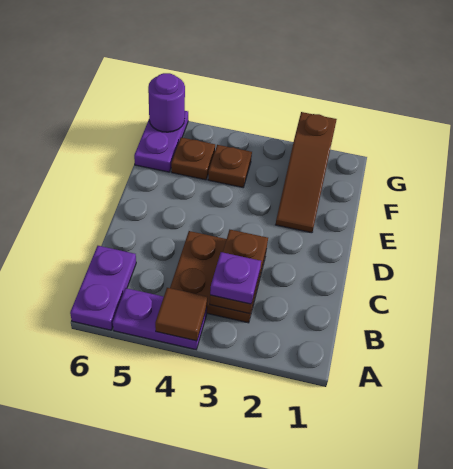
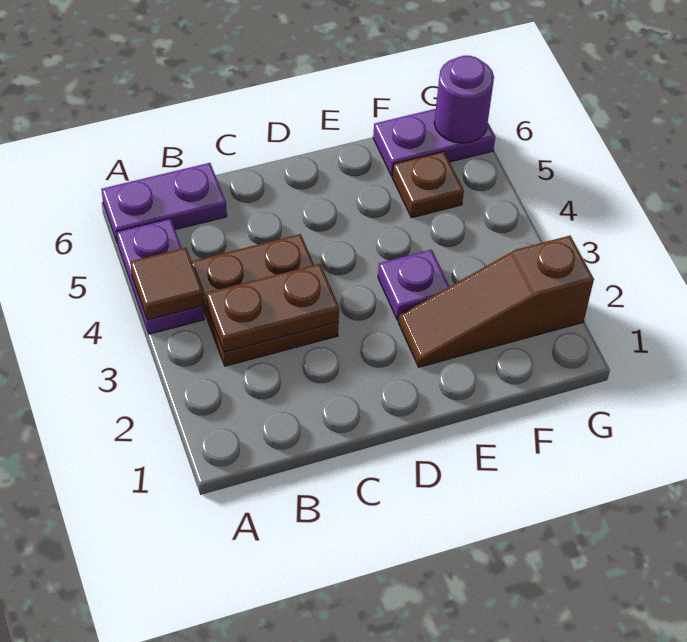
purple 1x1 plate [210,252,261,304] -> purple 1x1 plate moved to [378,250,449,320]
brown 1x1 plate [208,145,252,187] -> none

